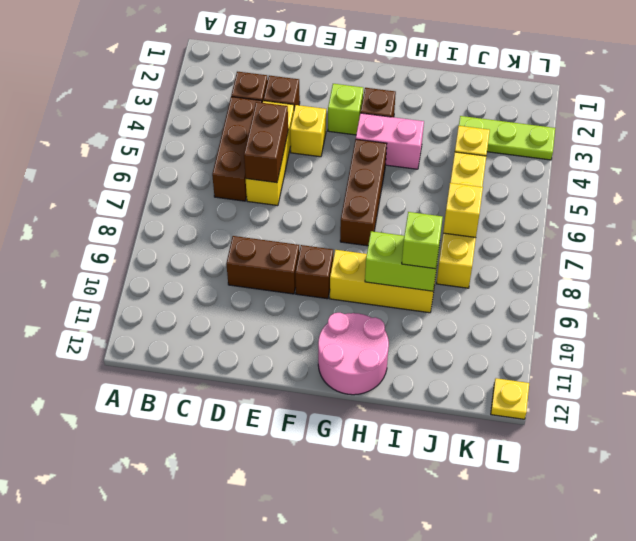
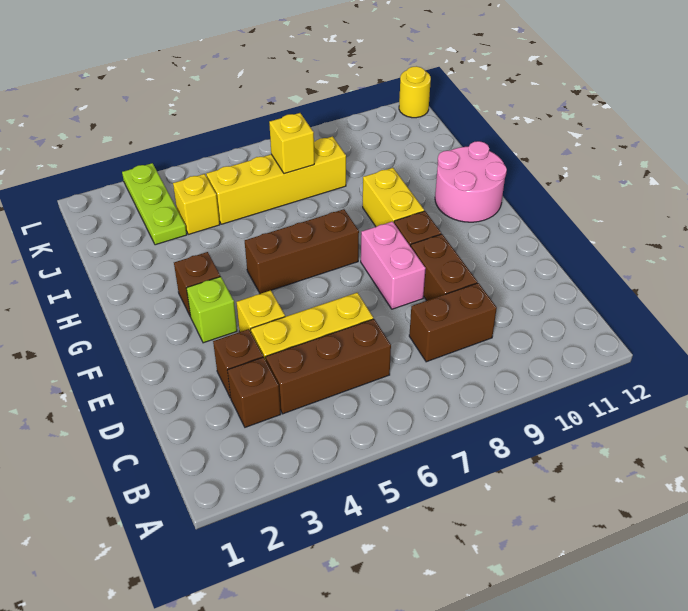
brown 1x2 brick [244,102,288,183] -> brown 1x2 brick moved to [409,283,497,362]
pink 1x2 brick [356,113,424,169] -> pink 1x2 brick moved to [361,222,426,309]
yellow 1x3 brick [330,250,437,313] -> yellow 1x2 brick [363,168,424,227]
lime 1x2 brick [365,231,439,291] -> none
lime 1x1 brick [402,212,443,269] -> none
yellow 1x1 plate [491,378,529,419] -> yellow 1x1 round brick [399,66,431,118]

